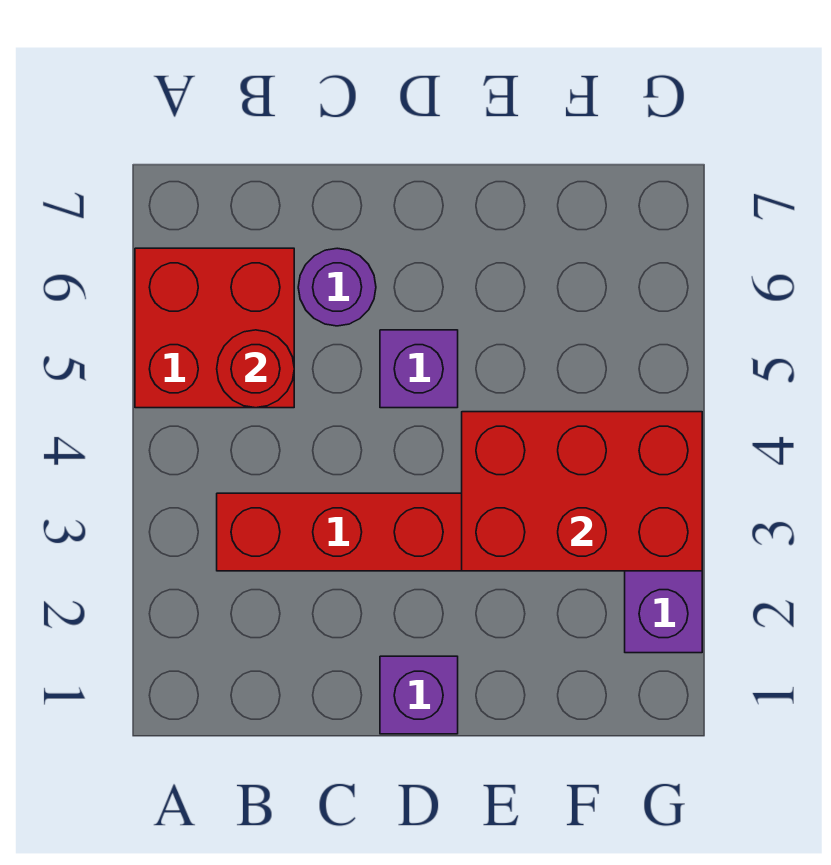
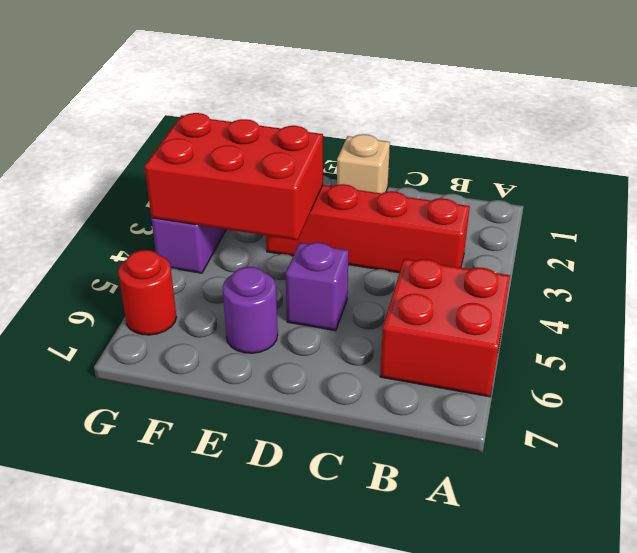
red 1x1 round brick [217,330,294,408] -> red 1x1 round brick moved to [118,250,176,335]
purple 1x1 round brick [298,248,376,326] -> purple 1x1 round brick moved to [223,267,278,353]
purple 1x1 brick [380,656,458,734] -> tan 1x1 brick [337,134,390,193]

